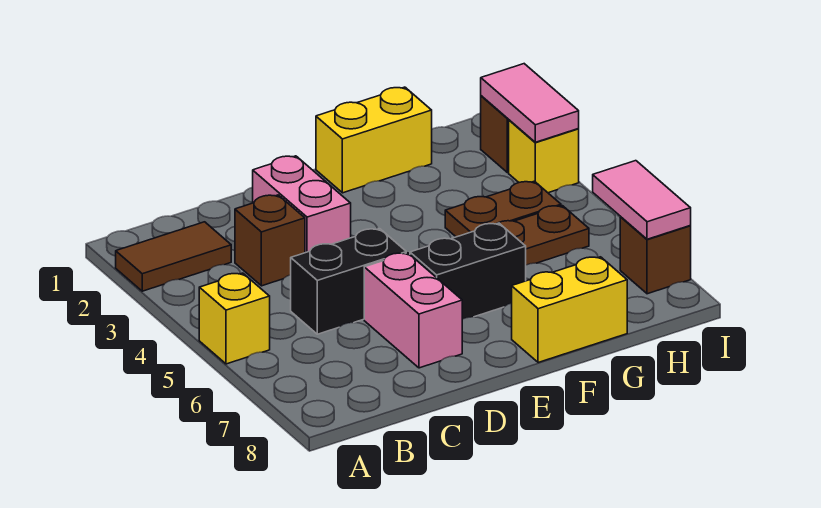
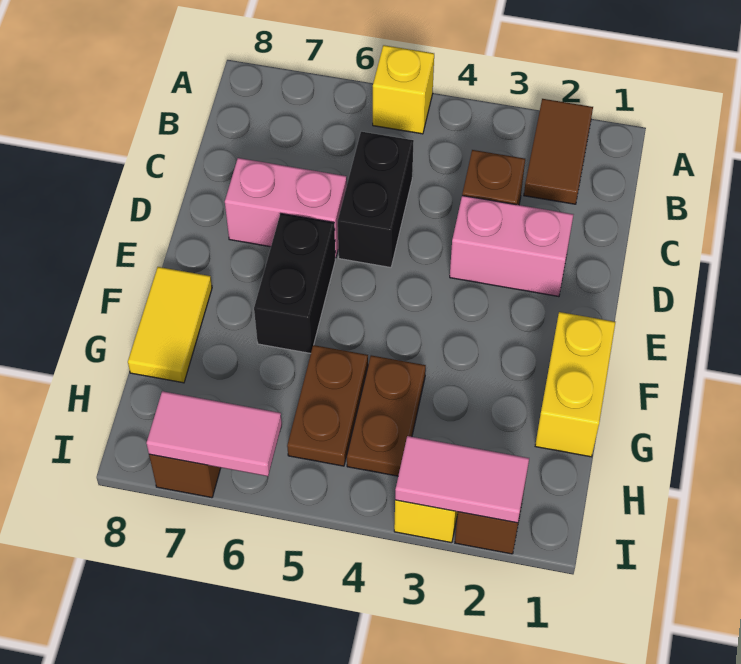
yellow 1x2 brick [512,257,627,363] -> yellow 1x2 tile [128,267,212,383]

